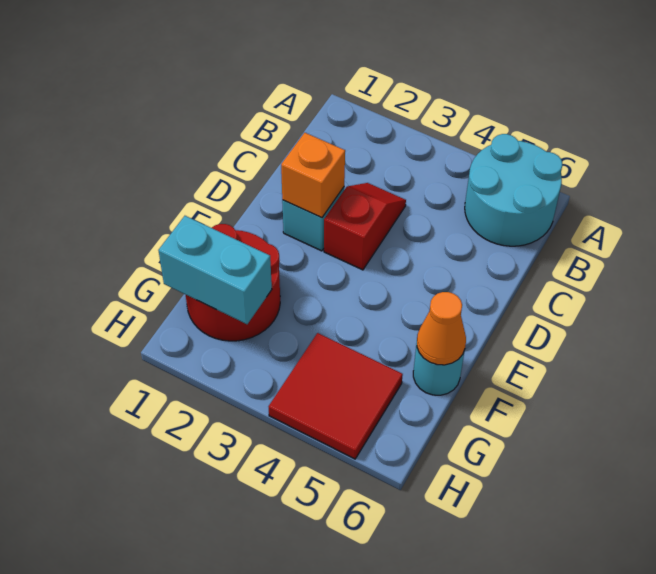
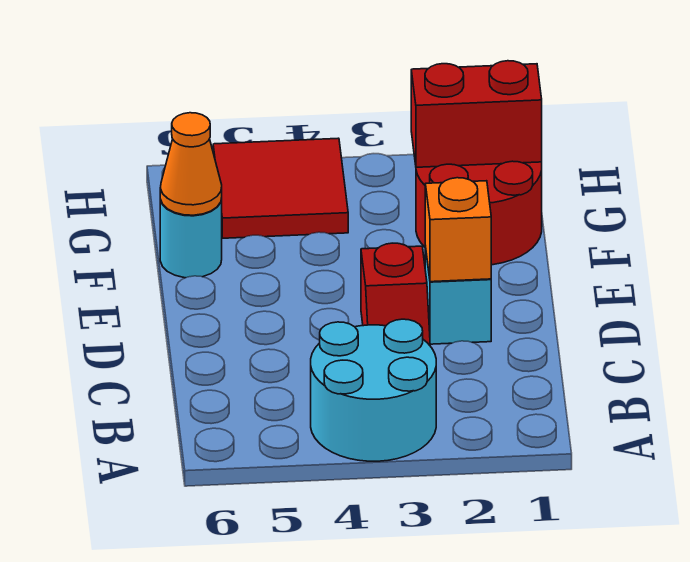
cyan 2x2 round brick [465,134,562,246] -> cyan 2x2 round brick moved to [311,319,436,461]
cyan 1x2 brick [158,216,272,324] -> red 1x2 brick [411,61,542,167]

